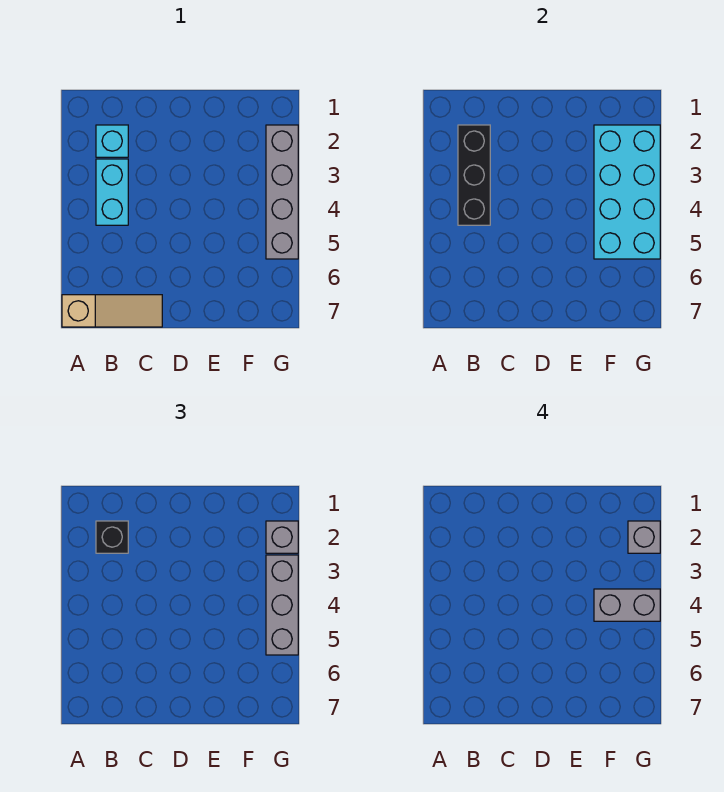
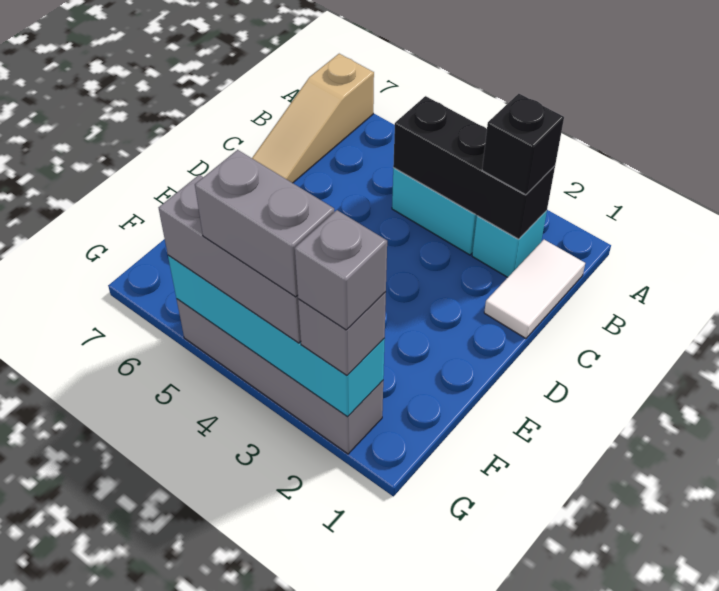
none -> white 1x2 tile [484,240,585,338]
cyan 2x4 brick [594,125,660,259] -> cyan 1x4 brick [168,255,385,417]
grey 1x2 brick [594,589,660,621] -> grey 1x2 brick turned to [195,150,334,297]

